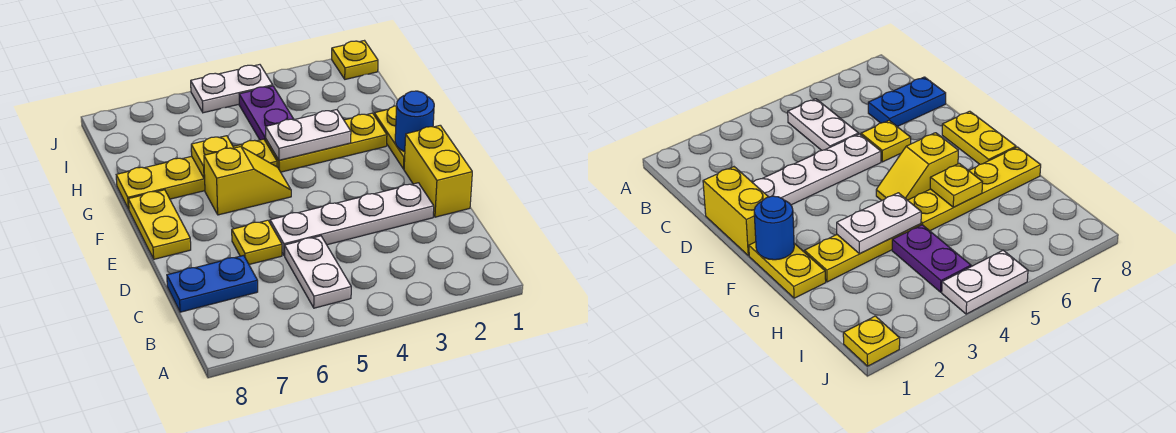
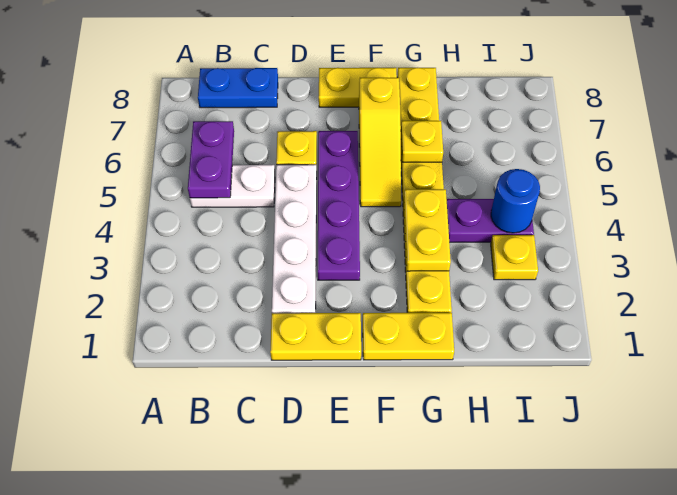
none -> purple 1x2 plate [188,121,234,198]
blue 1x2 plate [167,255,258,312] -> blue 1x2 plate turned to [198,68,278,108]
yellow 1x2 brick [404,125,472,217] -> yellow 1x2 plate [270,313,361,360]
none -> purple 1x4 plate [318,131,360,280]
blue 1x1 round brick [395,91,434,152] -> blue 1x1 round brick moved to [491,169,540,233]
yellow 1x2 slope [204,147,291,215] -> yellow 1x3 slope [359,78,401,207]
white 1x2 plate [266,110,351,160] -> yellow 1x2 plate [404,189,451,271]
yellow 1x1 plate [332,41,378,79] -> yellow 1x1 plate moved to [491,235,538,280]
white 1x2 plate [191,65,273,113] -> none

